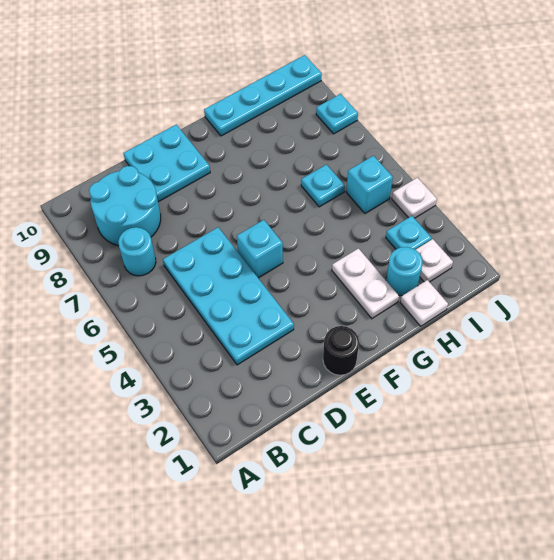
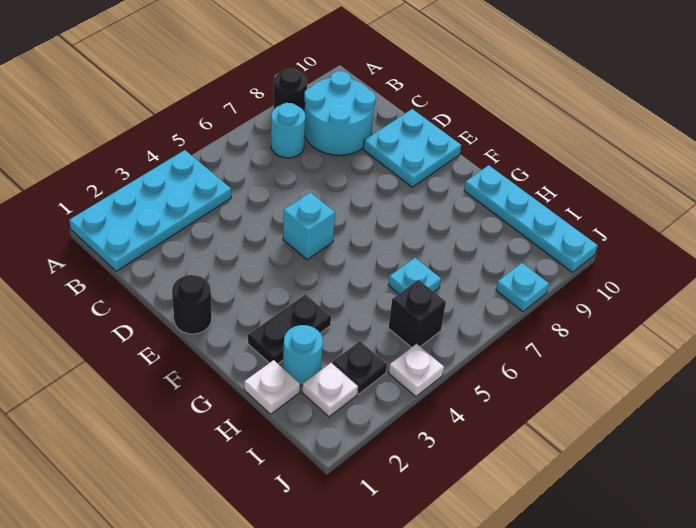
none -> black 1x1 round brick [273,69,307,112]
cyan 2x4 plate [163,227,294,365] -> cyan 2x4 plate moved to [69,150,231,271]
white 1x2 plate [332,249,399,319] -> black 1x2 plate [248,295,331,363]
cyan 1x1 plate [386,216,432,250] -> black 1x1 plate [332,341,387,394]
cyan 1x1 brick [346,156,393,213] -> black 1x1 brick [389,280,446,347]

